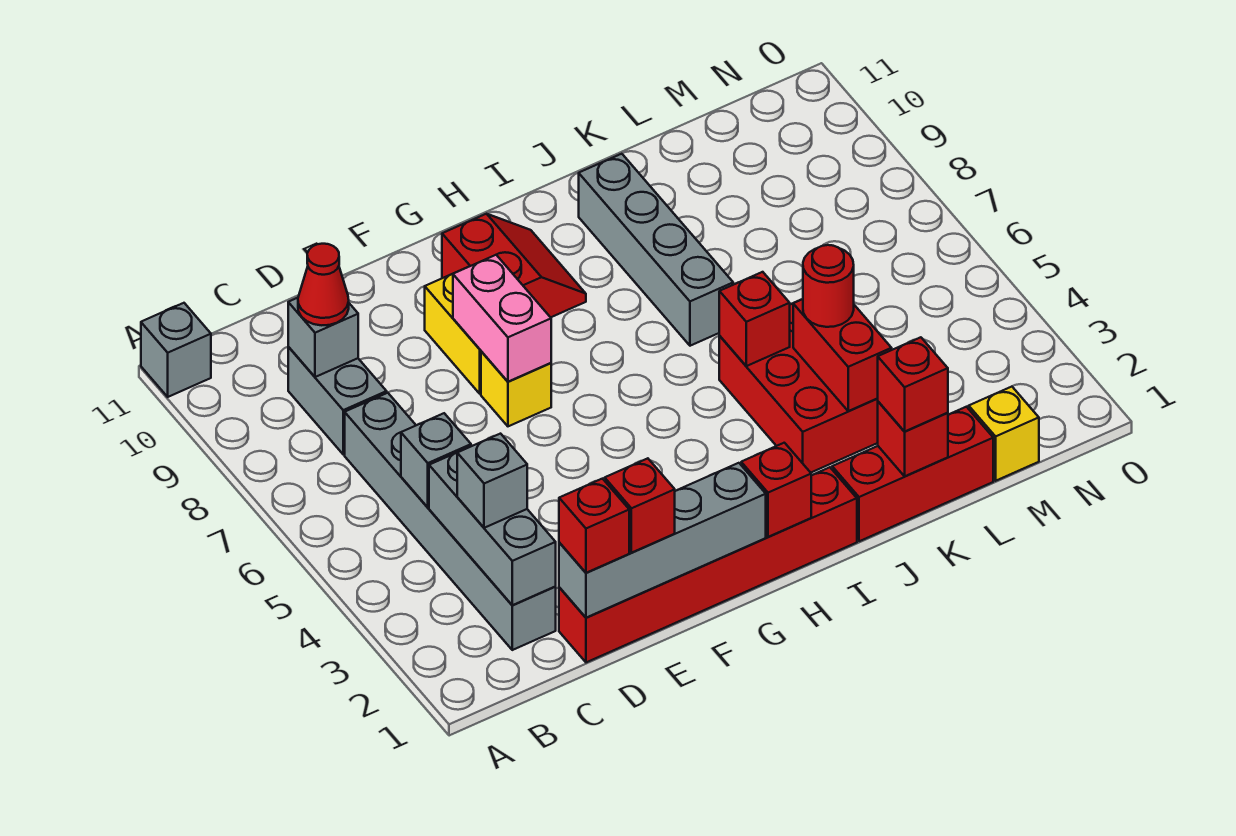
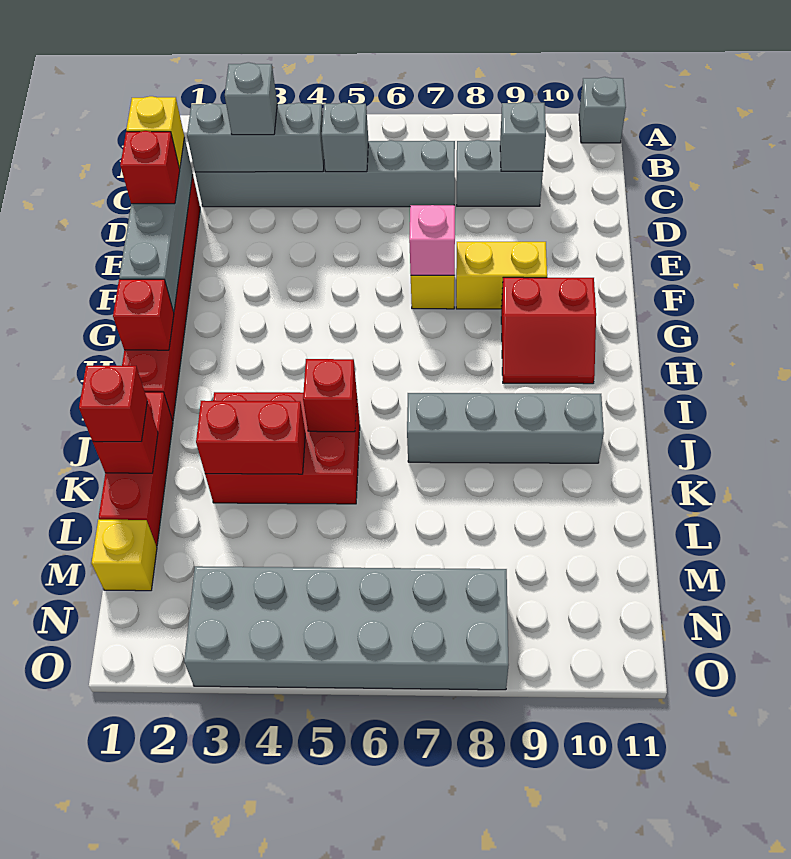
red 1x1 cone [298,244,349,325] -> none
red 1x1 brick [559,479,629,573] -> yellow 1x1 brick [126,96,184,169]
pink 1x2 brick [453,255,551,382] -> pink 1x1 brick [409,205,455,275]
red 1x1 round brick [803,245,854,327] -> none
none -> grey 2x6 brick [184,566,509,690]

